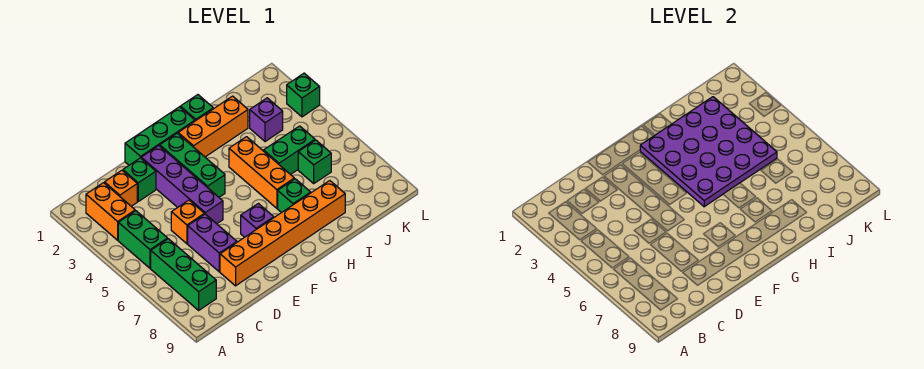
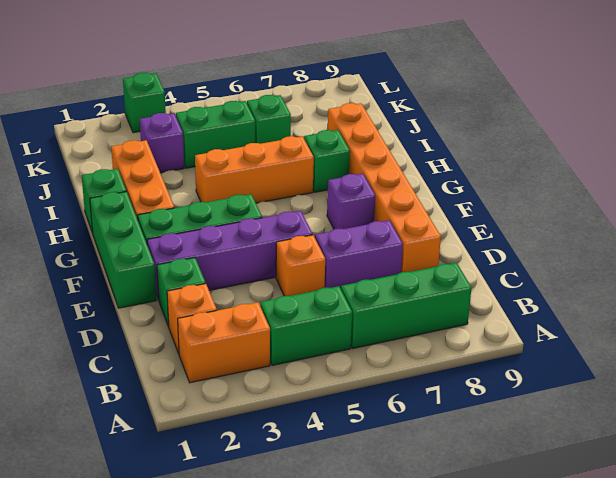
purple 4x4 plate [640,97,777,207] -> none
green 1x2 brick [264,126,315,175] -> green 1x2 brick turned to [176,101,255,168]

